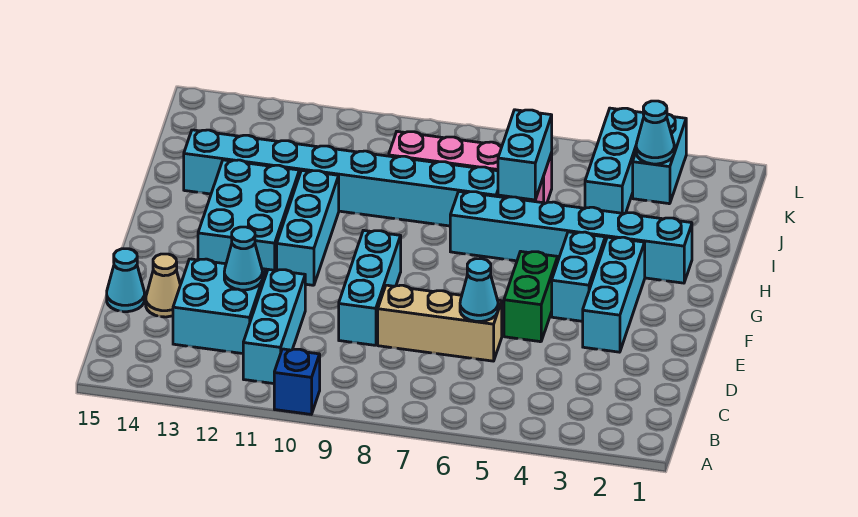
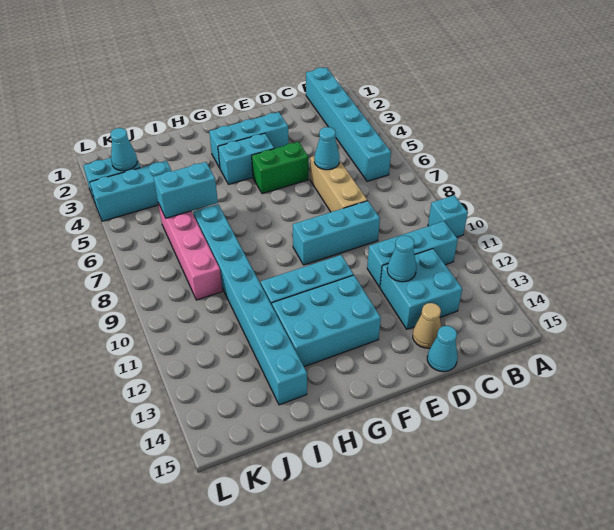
blue 1x1 brick [274,349,320,414] -> cyan 1x1 brick [428,195,468,237]
cyan 1x6 brick [450,192,692,283] -> cyan 1x6 brick moved to [306,67,391,181]

